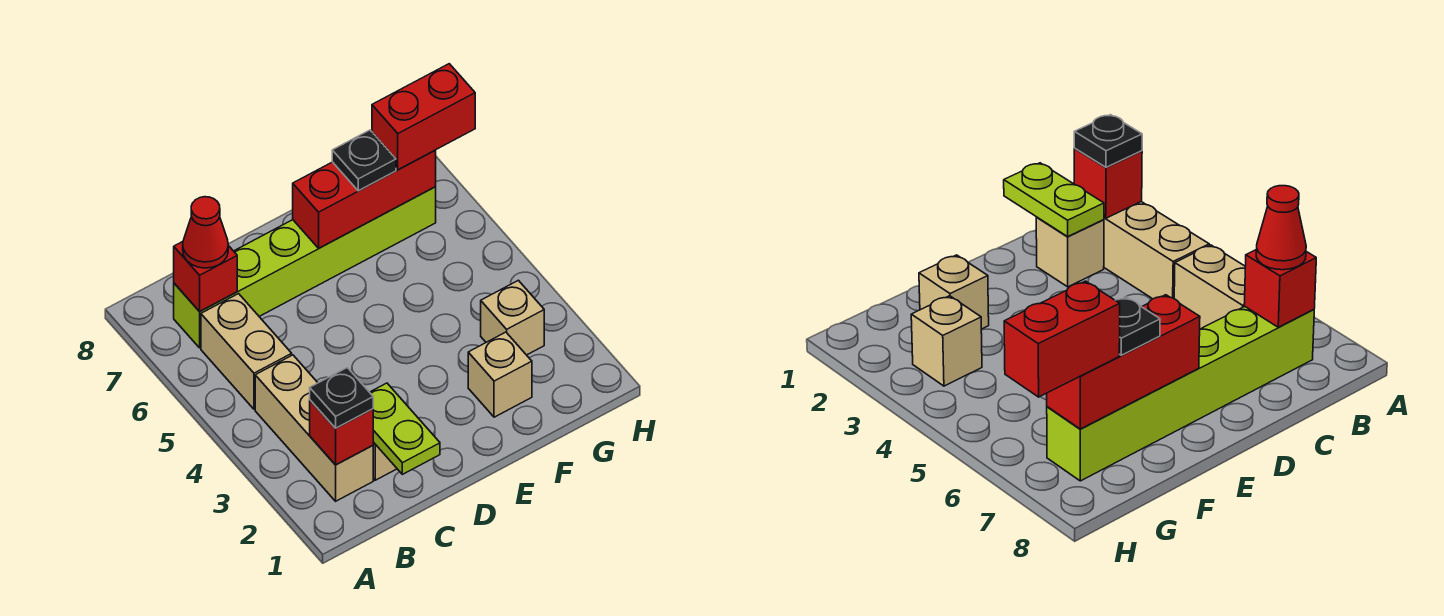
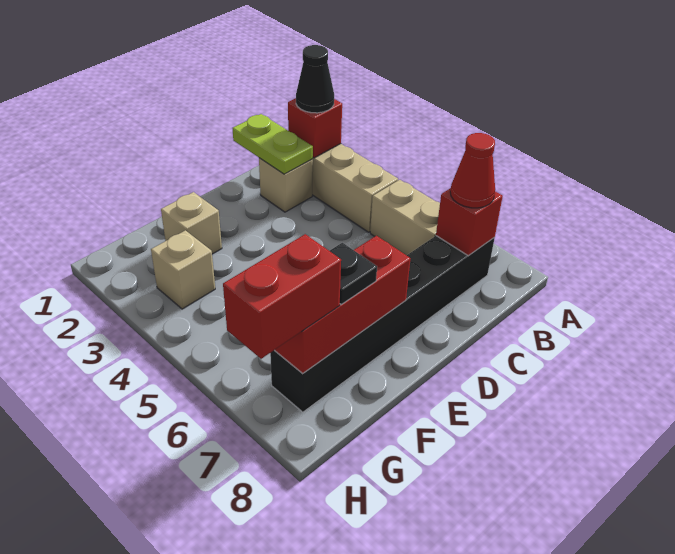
black 1x1 plate [310,368,373,428] -> black 1x1 cone [296,45,334,113]
lime 1x6 brick [174,187,436,348] -> black 1x6 brick [270,236,495,412]

